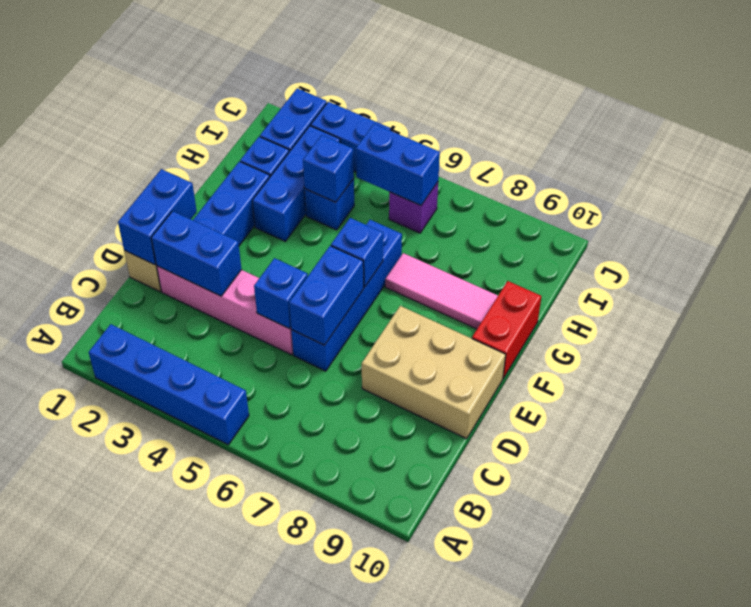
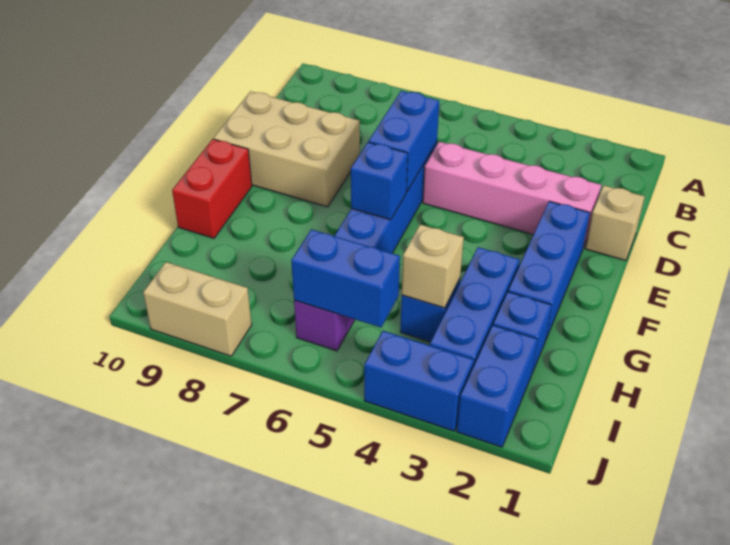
blue 1x4 brick [89,324,249,445] -> none
blue 1x2 brick [118,169,197,265] -> none
blue 1x2 brick [151,211,242,296] -> none
blue 1x1 brick [254,258,308,329] -> none
pink 1x3 tile [385,253,498,329] -> none
blue 1x1 brick [303,135,354,202] -> tan 1x1 brick [402,224,464,308]
none -> tan 1x2 brick [143,262,252,356]

